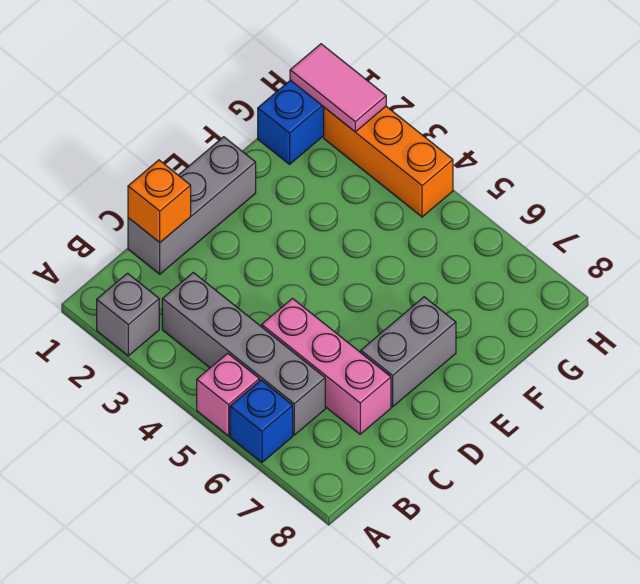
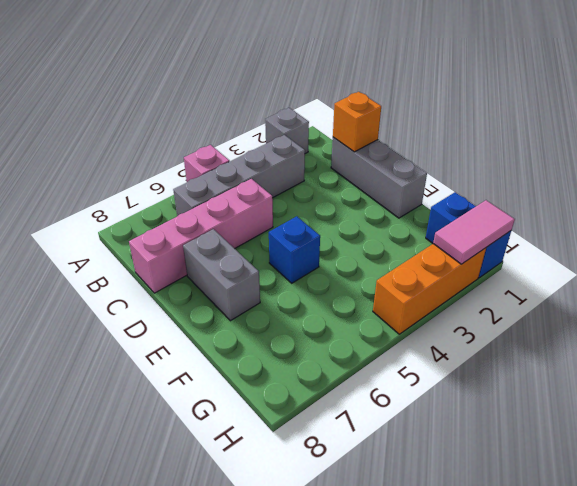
blue 1x1 brick [230,380,293,463] -> blue 1x1 brick moved to [269,216,320,283]
pink 1x3 brick [262,298,391,434] -> pink 1x4 brick [129,179,273,293]

